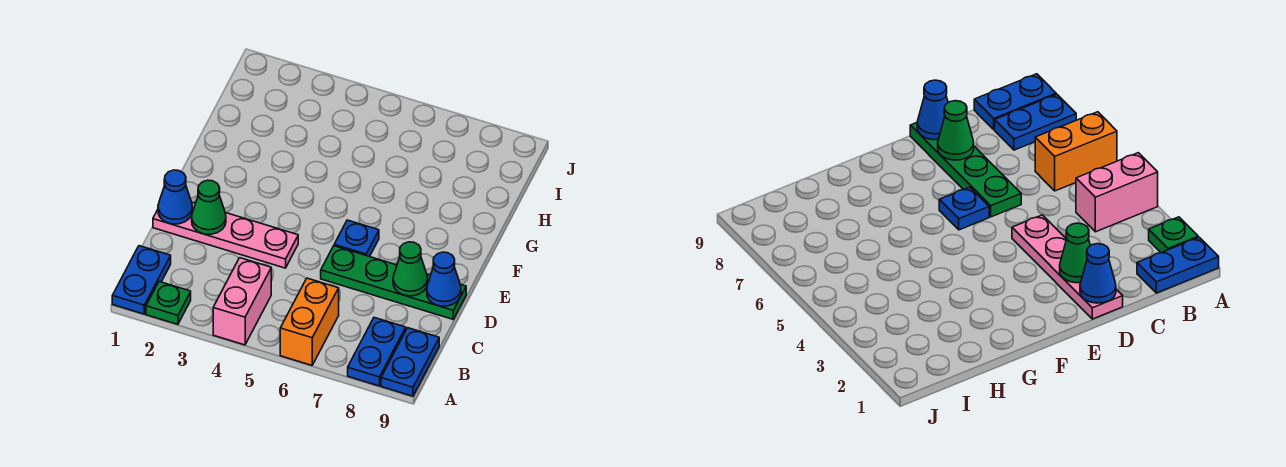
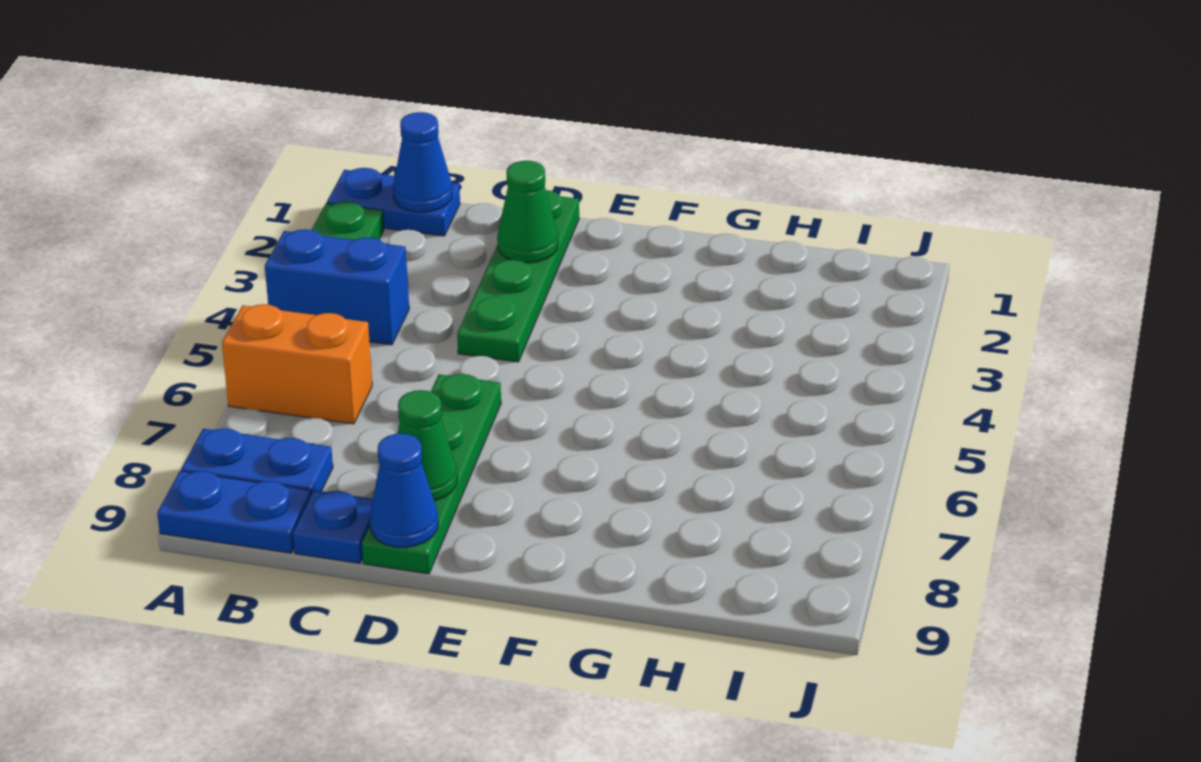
pink 1x2 brick [213,258,271,345] -> blue 1x2 brick [265,229,409,345]
pink 1x4 plate [153,202,298,268] -> green 1x4 plate [457,190,579,362]
blue 1x1 cone [158,170,192,224] -> blue 1x1 cone moved to [393,112,452,212]
blue 1x1 plate [334,220,379,257] -> blue 1x1 plate moved to [293,490,373,563]

